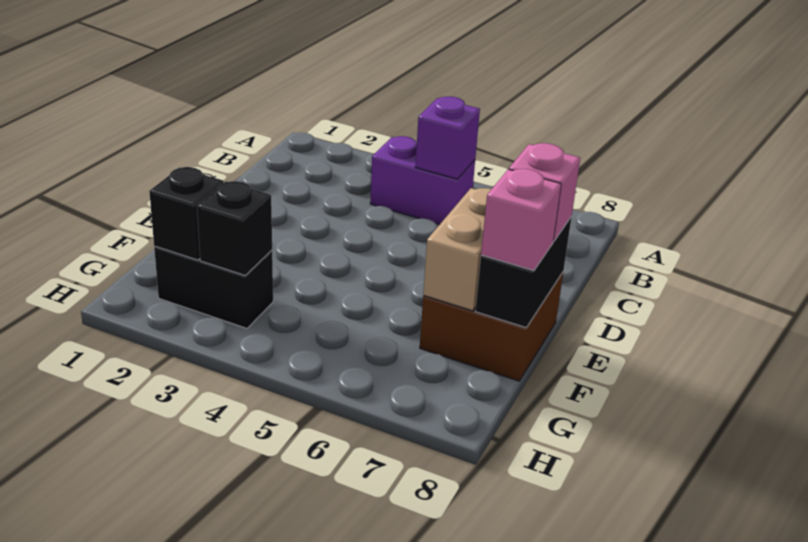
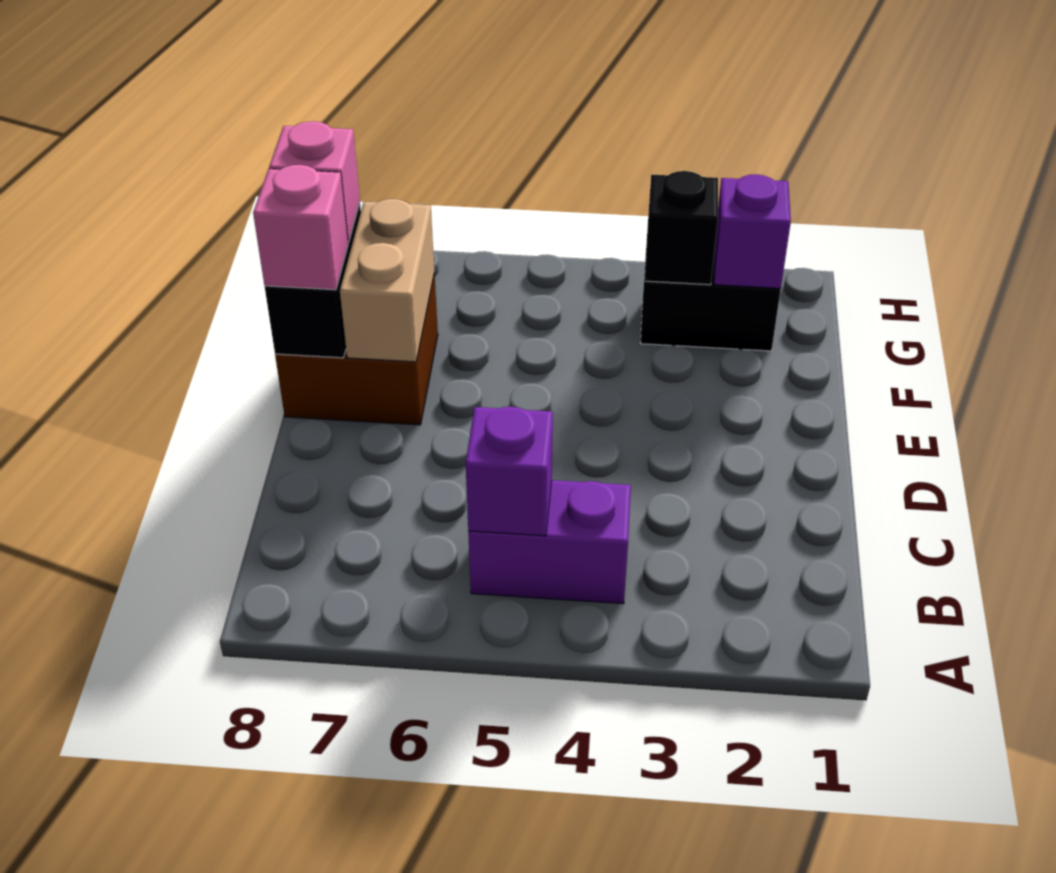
black 1x1 brick [149,167,224,260] -> purple 1x1 brick [714,174,791,288]

